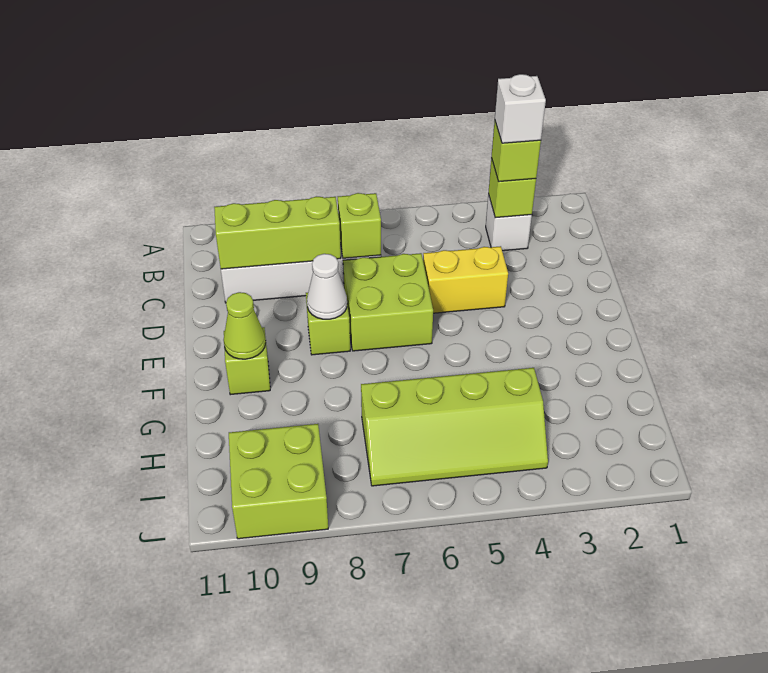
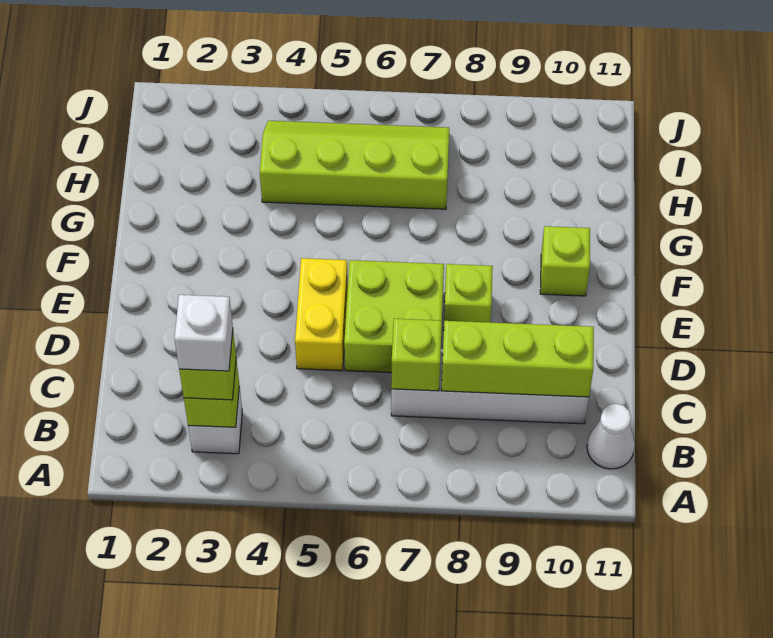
yellow 1x2 brick [423,246,508,313] -> yellow 1x2 brick turned to [295,258,348,371]
white 1x1 cone [307,254,347,319] -> white 1x1 cone moved to [587,404,635,469]
lime 1x1 cone [224,292,266,359] -> none
lime 2x2 brick [229,424,328,539] -> none

